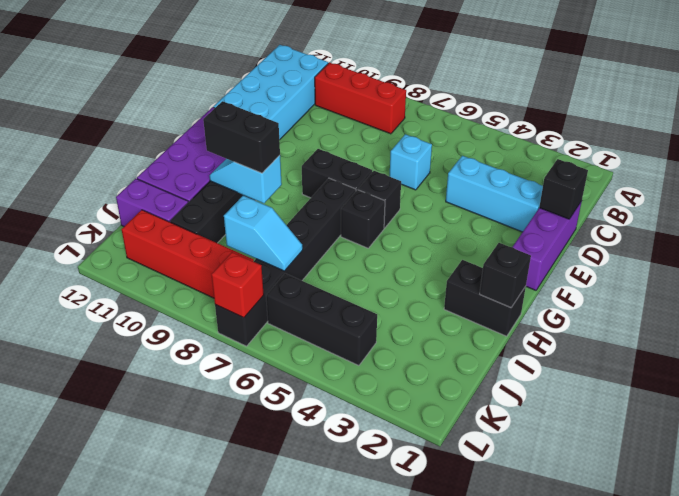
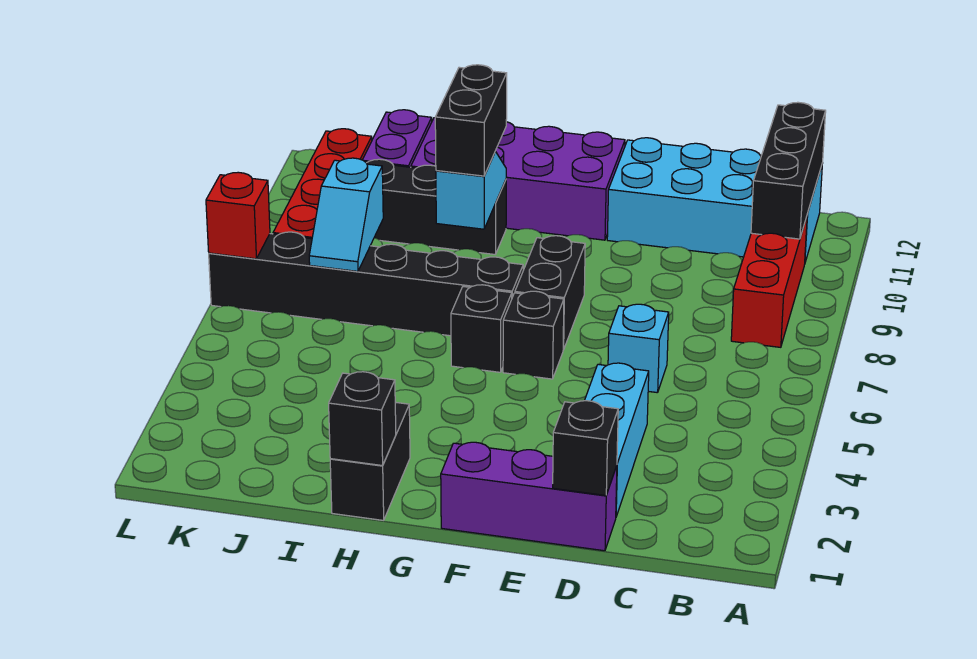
black 1x3 brick [266,273,377,366] -> black 1x3 brick moved to [751,102,826,239]

